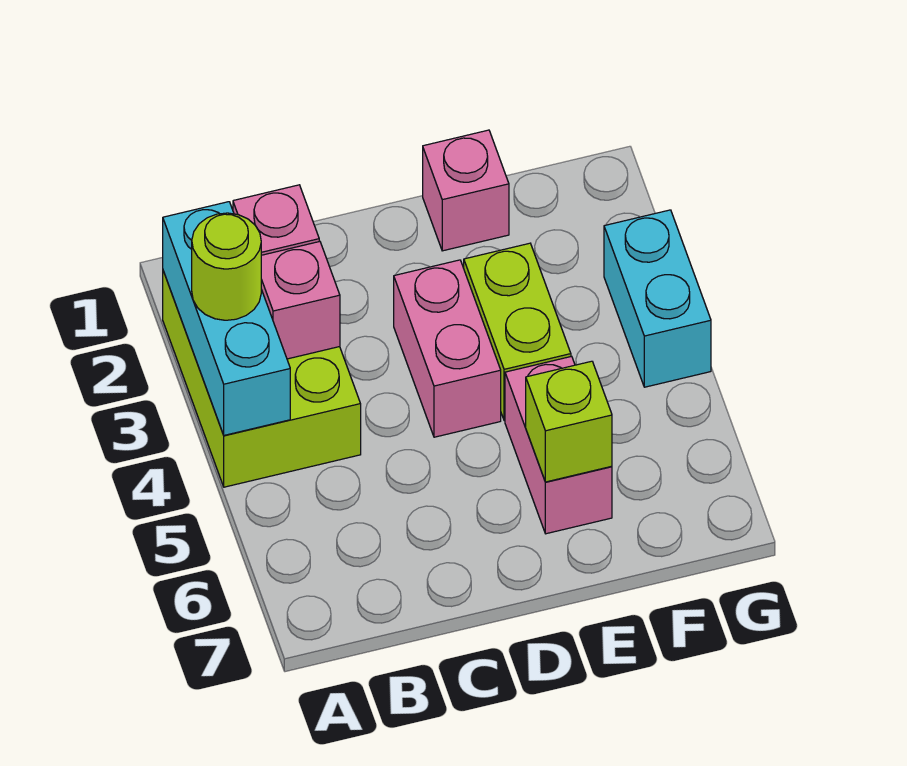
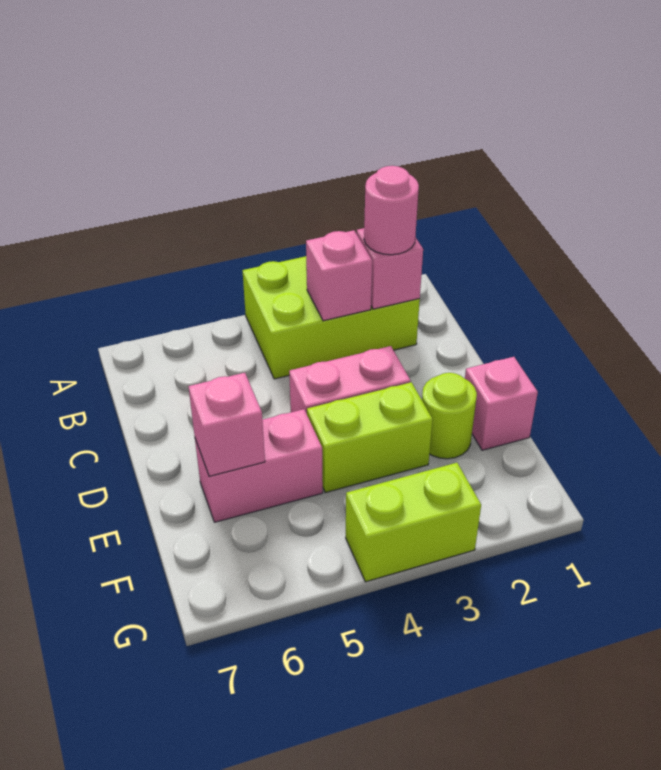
cyan 1x3 brick [163,202,290,435] -> none
lime 1x1 round brick [192,213,261,320] -> lime 1x1 round brick moved to [422,373,477,459]
none -> pink 1x1 round brick [364,166,419,255]
lime 1x1 brick [526,361,612,482] -> pink 1x1 brick [188,373,265,476]
cyan 1x2 brick [604,210,711,387] -> lime 1x2 brick [346,463,481,582]

